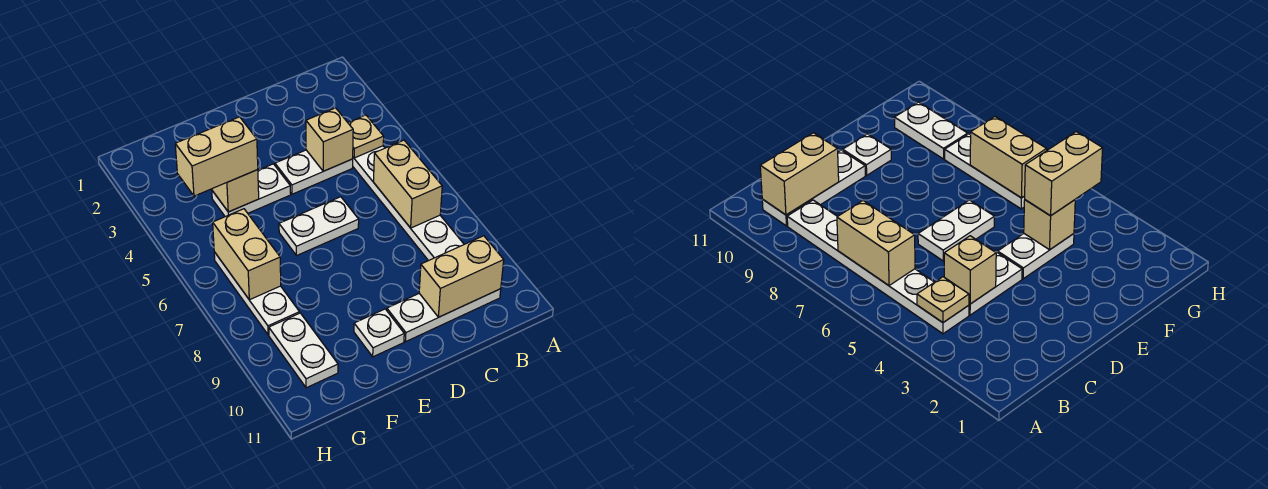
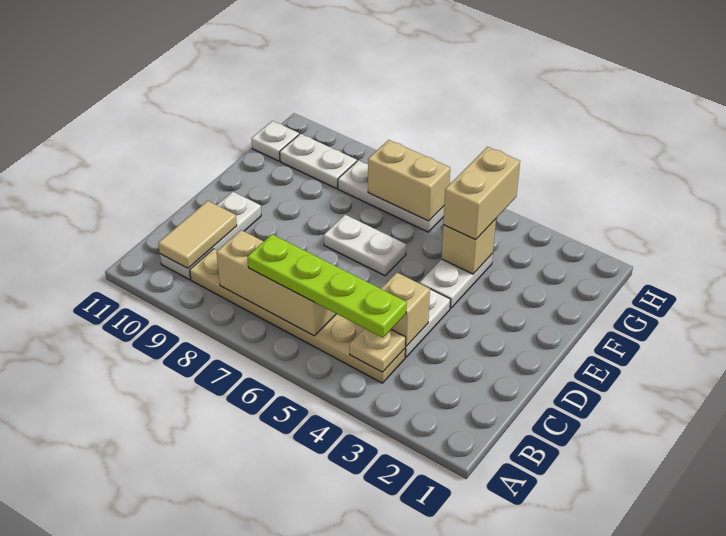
white 1x6 plate [353,146,464,261] -> tan 1x6 plate [190,249,405,383]
none -> lime 1x4 plate [247,234,407,338]
tan 1x2 brick [374,140,442,228] -> tan 1x3 brick [217,230,336,336]
tan 1x2 brick [419,236,504,317] -> tan 1x2 tile [158,201,237,268]
white 1x2 plate [279,197,359,256] -> white 1x2 plate turned to [324,215,406,276]
white 1x1 plate [354,309,404,357] -> white 1x1 plate moved to [251,121,299,161]

